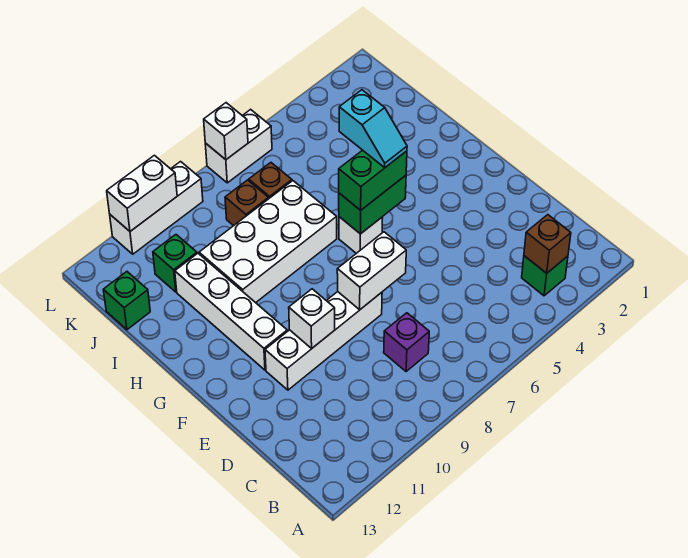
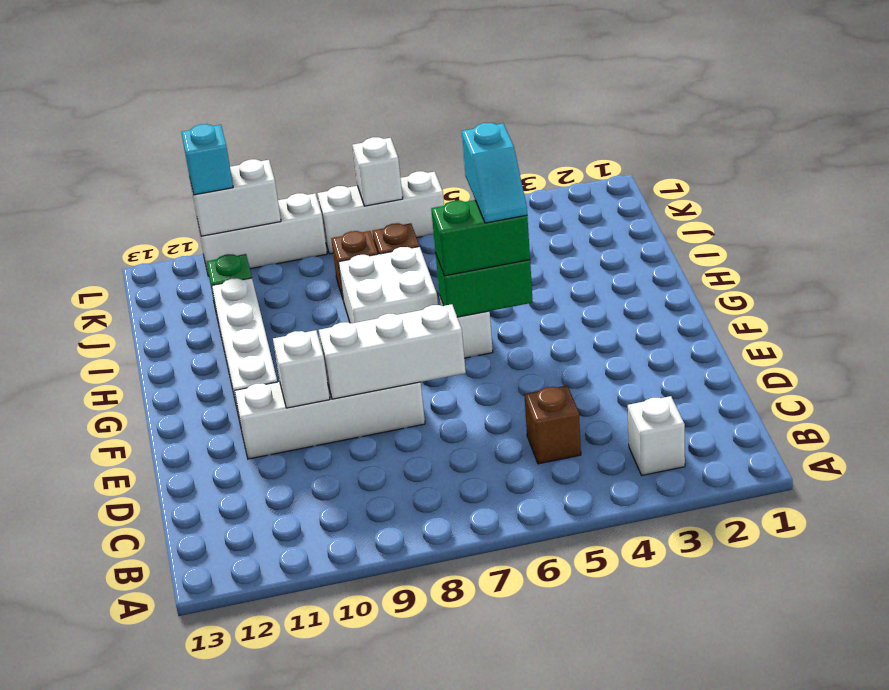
green 1x1 brick [522,256,568,296] -> white 1x1 brick [628,396,685,475]
brown 1x1 brick [524,215,571,273] -> brown 1x1 brick moved to [524,386,581,464]
purple 1x1 brick [384,313,429,372] -> none
white 1x2 brick [337,232,406,310] -> white 1x3 brick [319,304,466,399]
white 2x4 brick [199,181,337,303] -> white 2x2 brick [338,247,438,323]
green 1x1 brick [103,272,150,330] -> none
white 1x2 brick [205,109,272,183] -> white 1x3 brick [317,171,444,254]
none -> cyan 1x1 brick [181,124,233,195]

